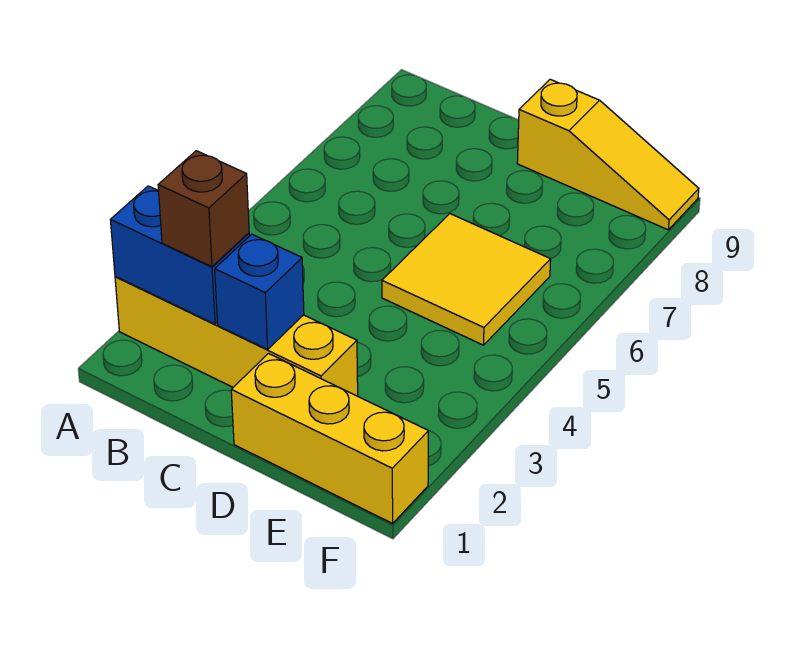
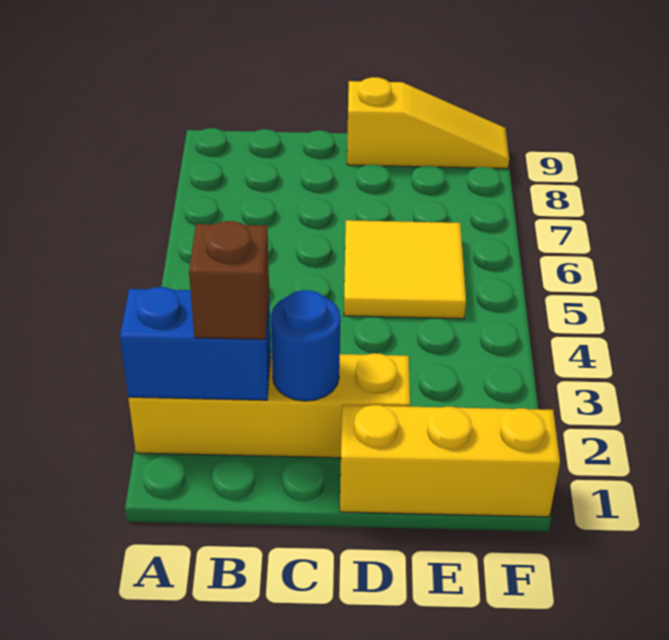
blue 1x1 brick [215,234,304,350] -> blue 1x1 round brick [271,290,341,401]

